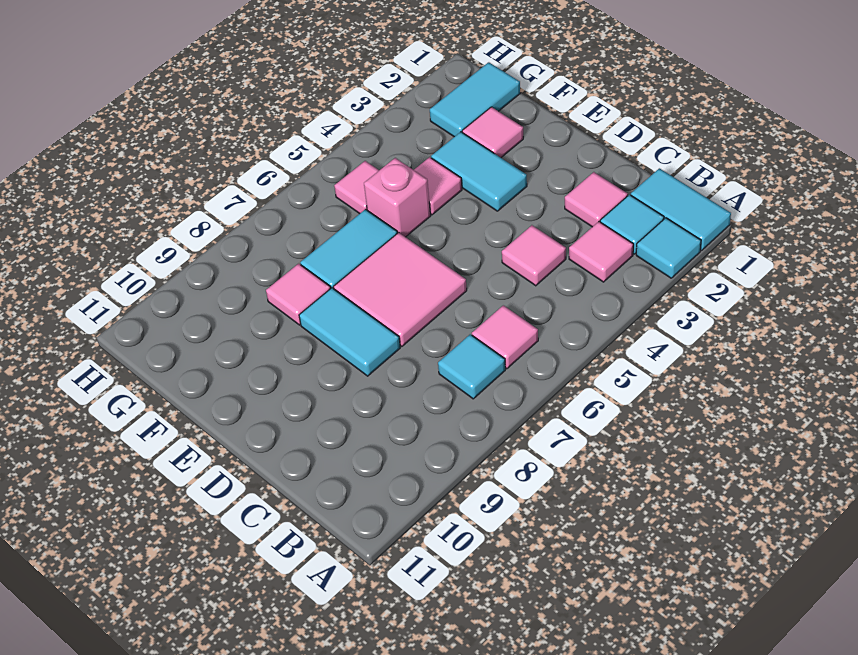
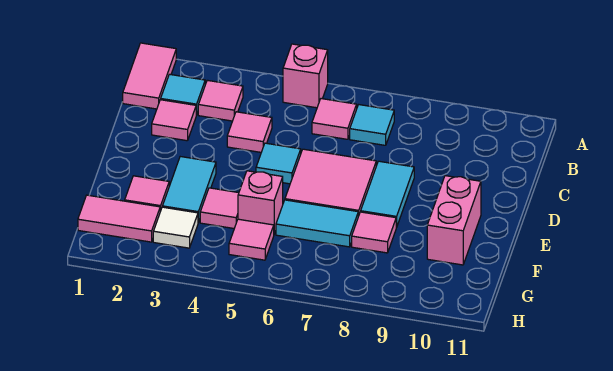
cyan 1x2 tile [631,168,731,250] -> pink 1x2 tile [123,43,176,109]
cyan 1x1 tile [636,218,701,278] -> cyan 1x1 tile moved to [256,143,301,184]
none -> pink 1x1 brick [283,44,328,108]
none -> pink 1x2 brick [427,176,481,265]
cyan 1x2 tile [430,62,520,137] -> pink 1x2 tile [78,195,160,242]
none -> white 1x1 tile [153,207,198,248]

